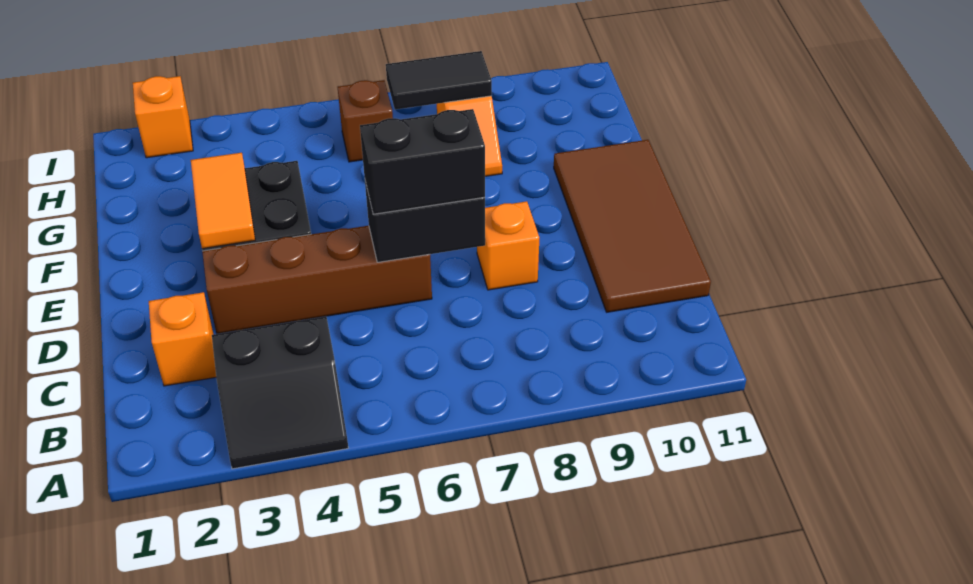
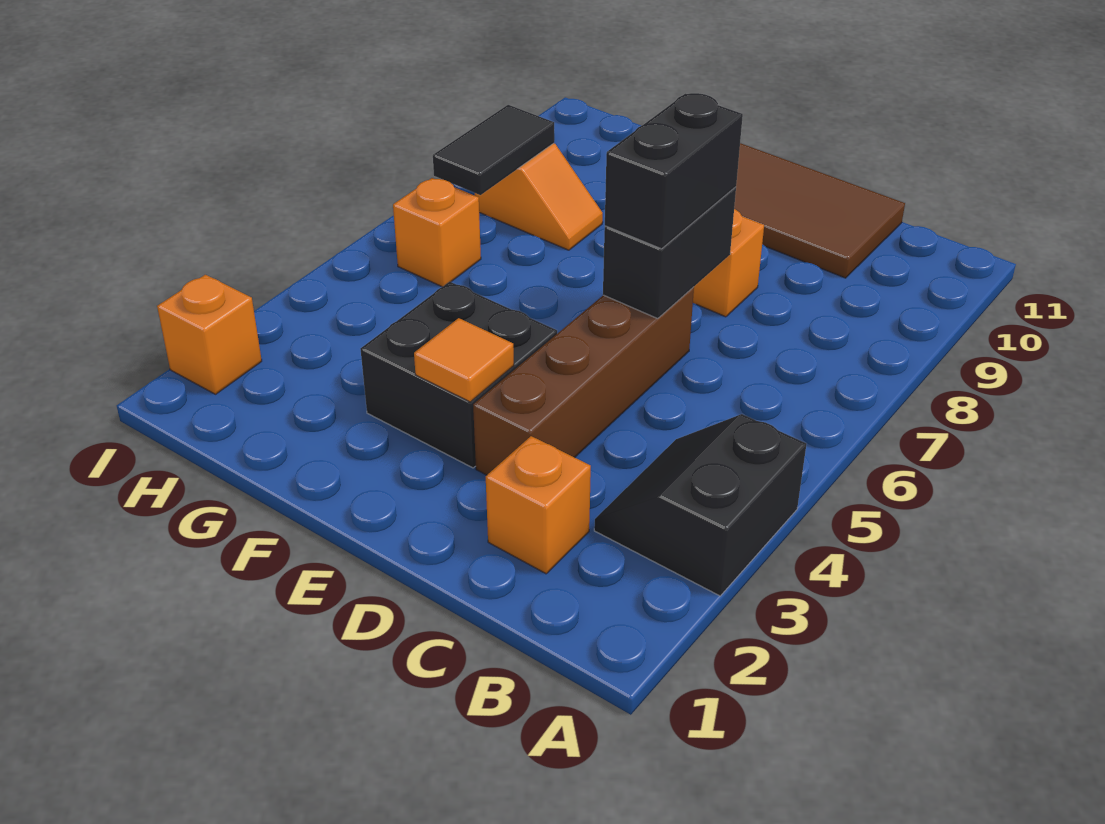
black 2x2 slope [212,316,348,469] -> black 2x2 slope turned to [594,414,806,596]
orange 1x2 tile [191,153,255,249] -> orange 1x1 tile [414,318,514,402]
brown 1x1 brick [338,80,393,162] -> orange 1x1 brick [393,178,481,287]

